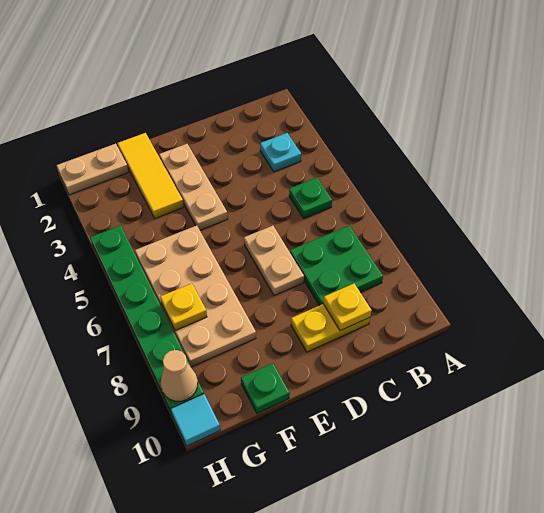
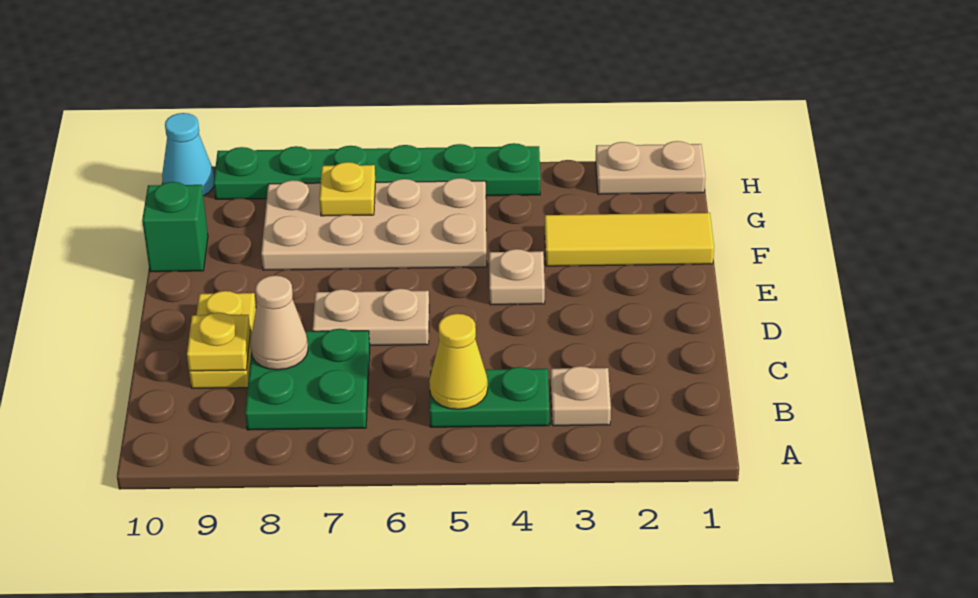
cyan 1x1 plate [260,133,301,172] -> tan 1x1 plate [551,366,611,426]
green 1x1 plate [289,178,332,219] -> green 1x2 plate [429,367,549,427]
none -> yellow 1x1 cone [429,314,488,409]
tan 1x3 plate [159,144,228,230] -> tan 1x1 plate [489,249,545,305]
green 1x1 plate [241,363,290,413] -> green 1x1 brick [142,182,208,272]
tan 1x2 plate [56,144,129,195] -> tan 1x2 plate turned to [596,141,705,194]
tan 1x1 cone [161,350,198,401] -> tan 1x1 cone moved to [250,275,308,370]
cyan 1x1 tile [171,394,220,446] -> cyan 1x1 cone [162,113,214,196]

